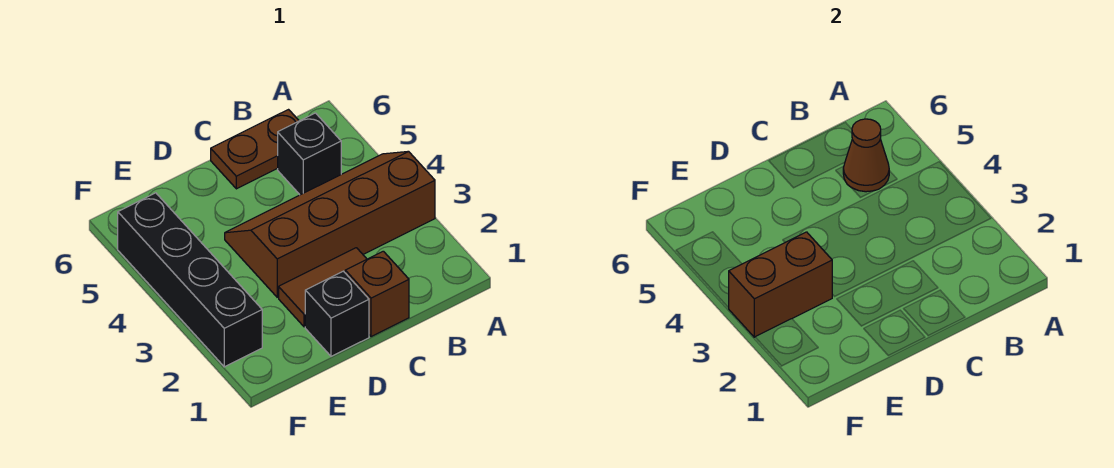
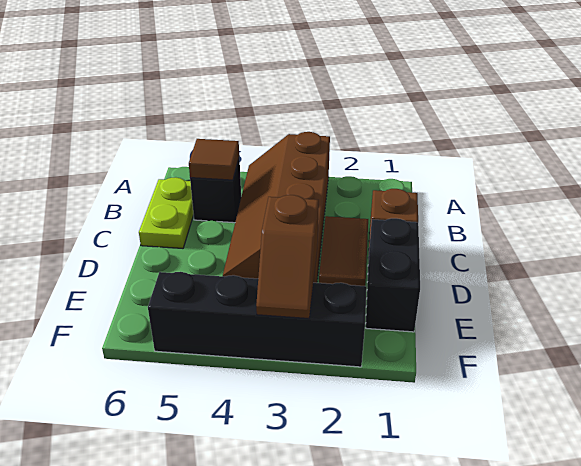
brown 1x1 cone [843,119,889,192] -> brown 1x1 tile [189,139,239,180]
brown 1x2 plate [211,110,299,189] -> lime 1x2 plate [139,177,194,248]
black 1x1 brick [305,271,369,356] -> black 1x2 brick [366,218,420,332]
brown 1x2 brick [729,232,832,337] -> brown 1x2 slope [256,195,319,319]

